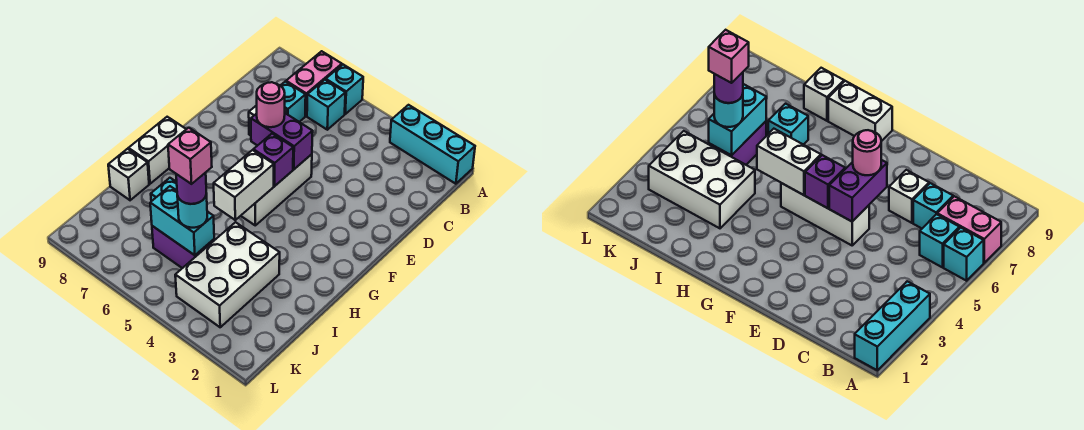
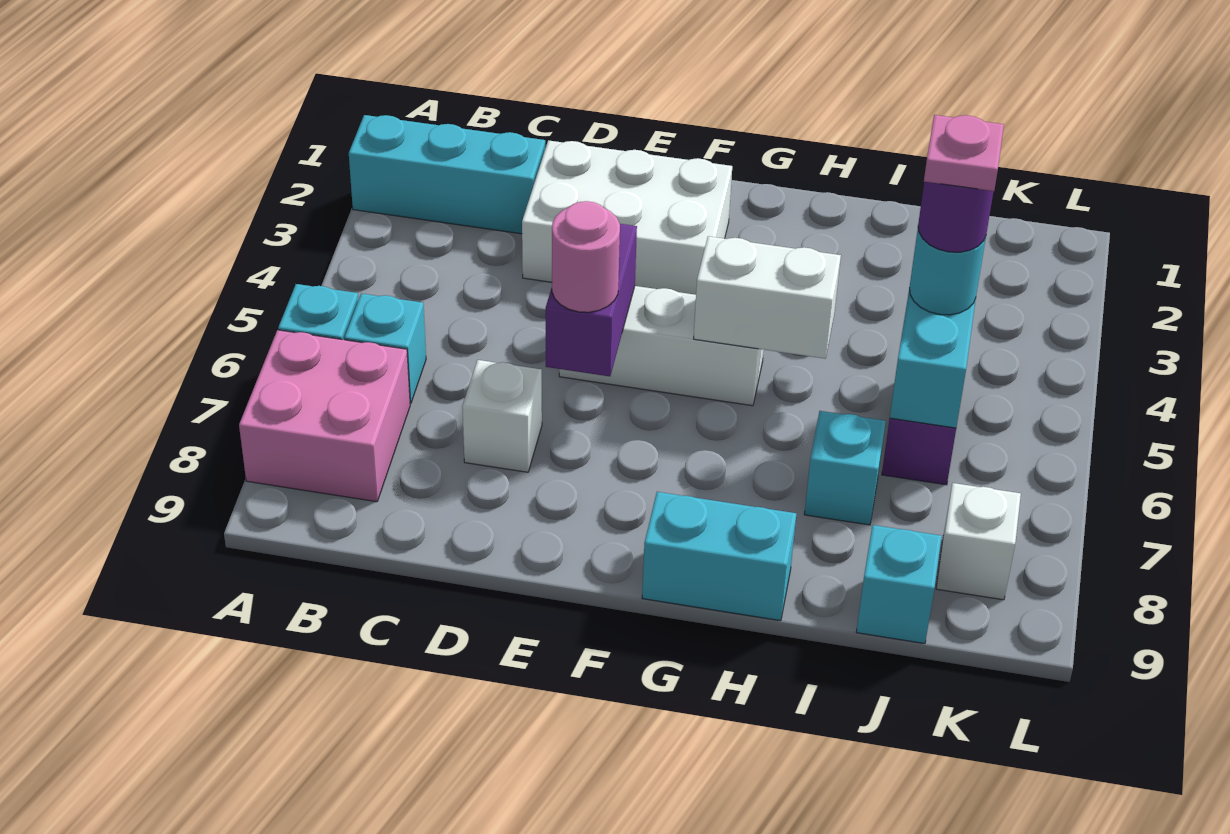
cyan 1x3 brick [390,105,475,184] -> cyan 1x3 brick turned to [349,115,545,234]
pink 1x2 brick [286,51,342,116] -> pink 2x2 brick [239,330,410,502]
cyan 1x1 brick [280,82,306,122] -> cyan 1x1 brick moved to [856,525,942,644]
purple 1x1 brick [253,134,293,186] -> none
white 1x2 brick [129,117,186,184] -> cyan 1x2 brick [642,492,797,621]
white 2x3 brick [175,222,280,327] -> white 2x3 brick moved to [522,140,732,295]
white 1x1 brick [108,149,149,200] -> white 1x1 brick moved to [936,483,1021,600]
pink 1x1 brick [168,128,212,184] -> pink 1x1 plate [924,115,1004,191]

